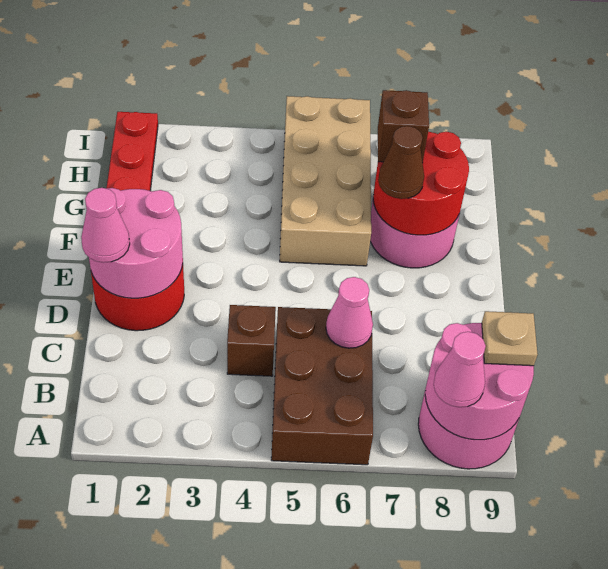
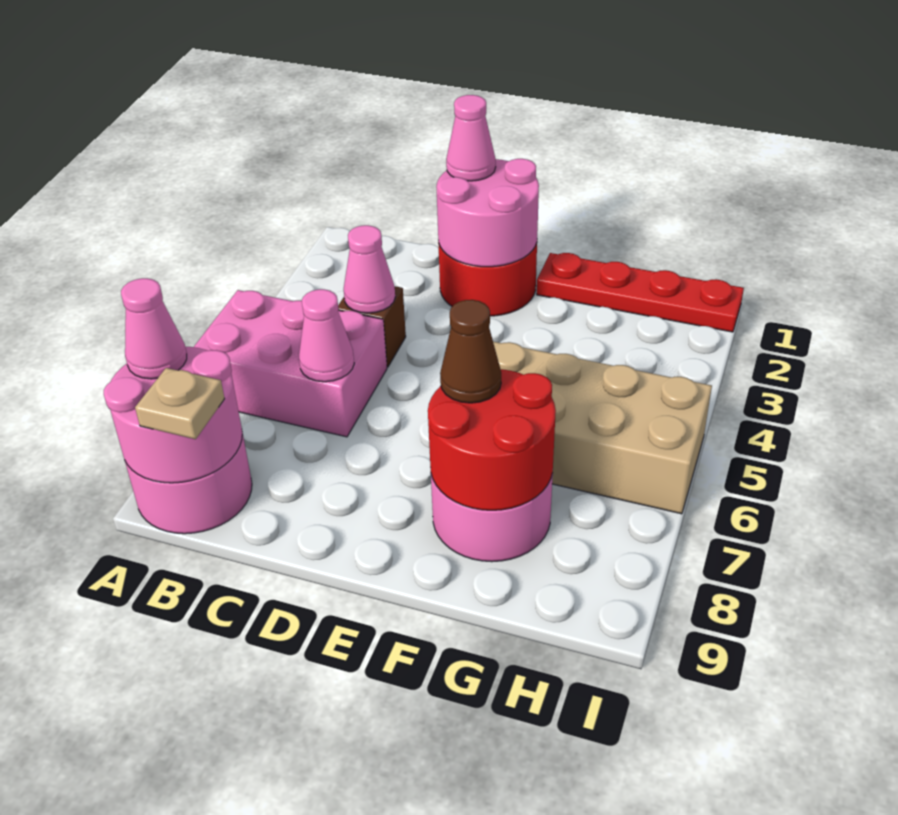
brown 2x3 brick [271,307,373,465] -> pink 2x3 brick [194,290,387,437]
none -> pink 1x1 cone [344,225,395,313]
brown 1x1 brick [378,90,429,163] -> none

